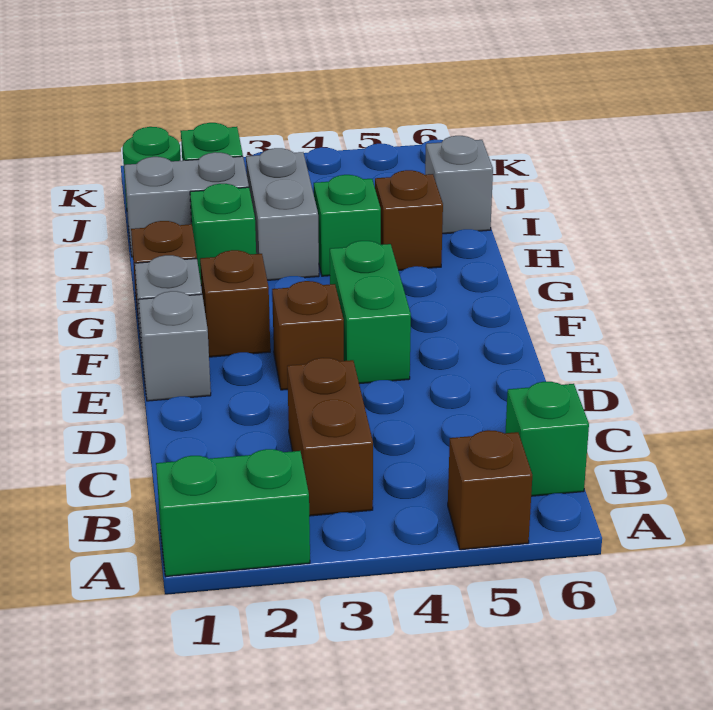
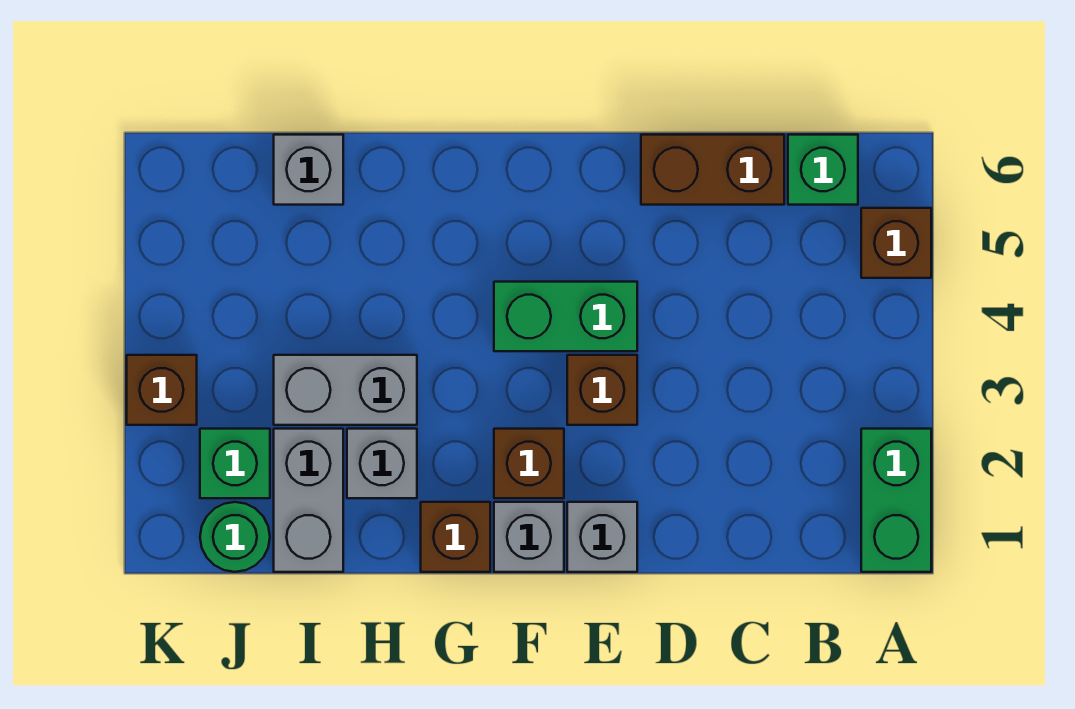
brown 1x2 brick [287,358,373,516] -> brown 1x2 brick moved to [641,135,784,205]
green 1x1 brick [190,184,256,282] -> grey 1x1 brick [347,429,417,498]
green 1x1 brick [314,175,381,276] -> none
brown 1x1 brick [375,170,443,270] -> brown 1x1 brick moved to [127,355,197,425]

